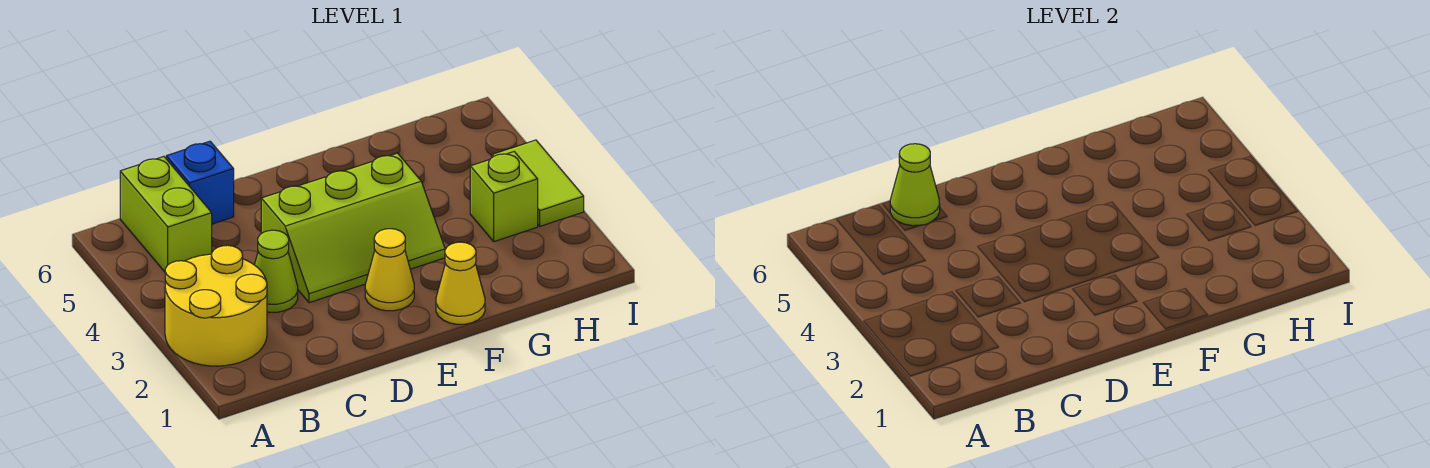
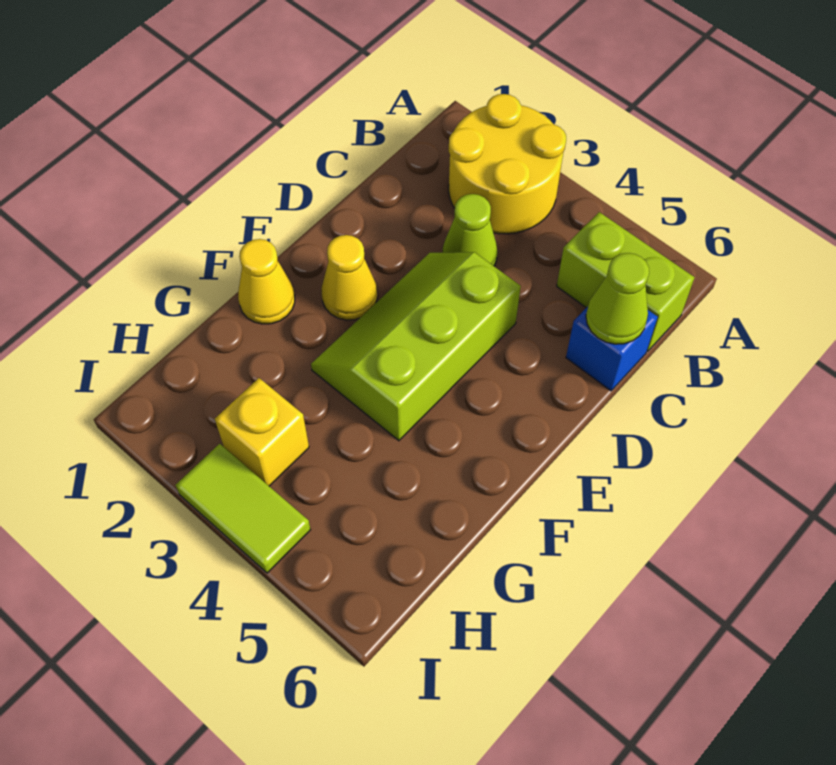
lime 1x1 brick [470,152,538,242] -> yellow 1x1 brick [215,378,309,486]

